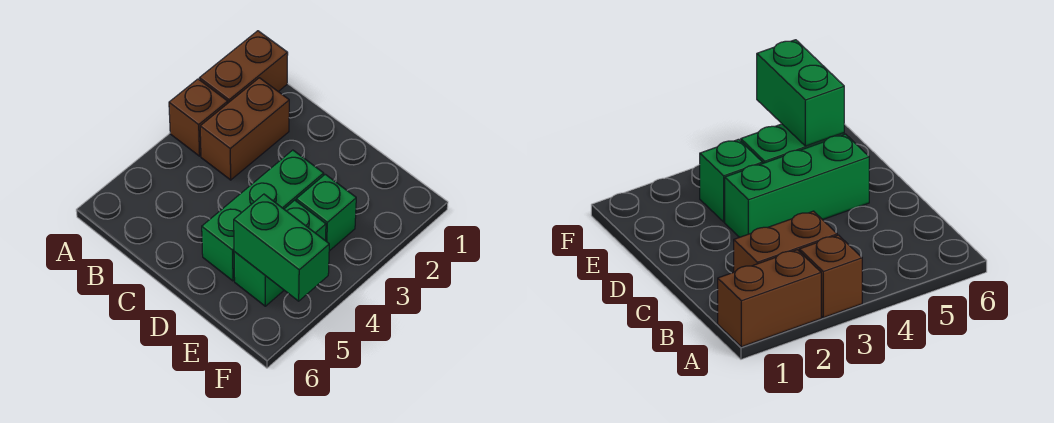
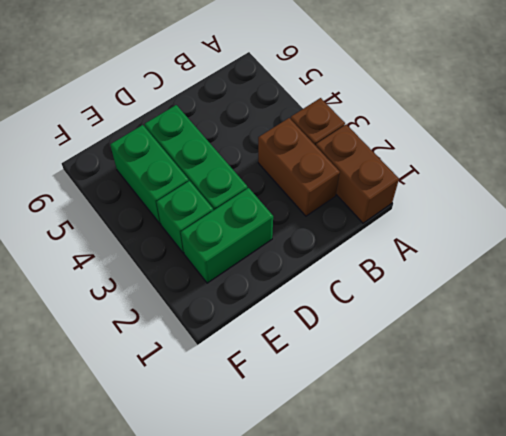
green 1x2 brick [234,194,329,301] -> green 1x2 brick moved to [181,188,273,283]

